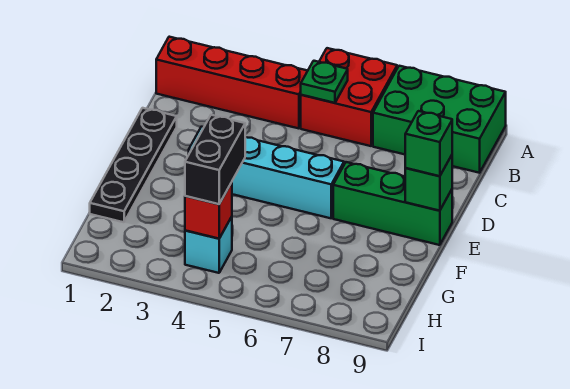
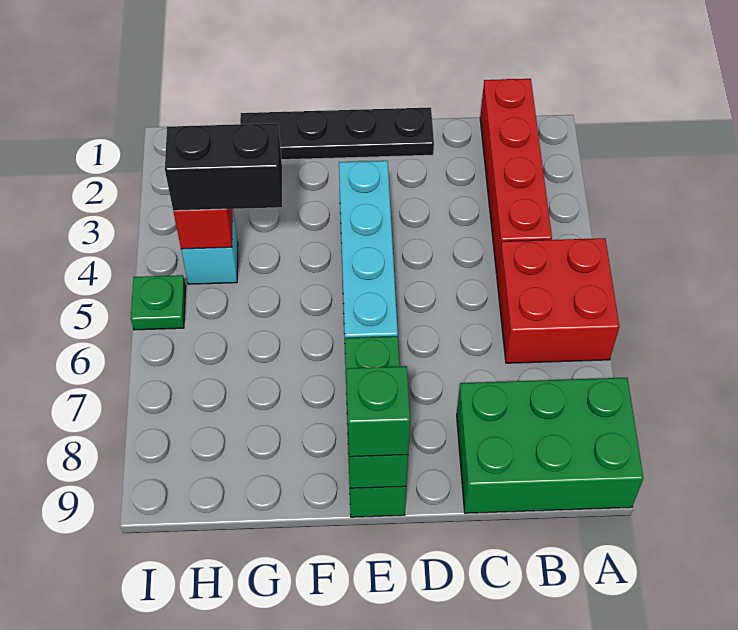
green 2x3 brick [373,66,506,173] -> green 2x3 brick turned to [457,378,643,513]
green 1x1 plate [301,61,348,103] -> green 1x1 plate moved to [131,275,186,330]

